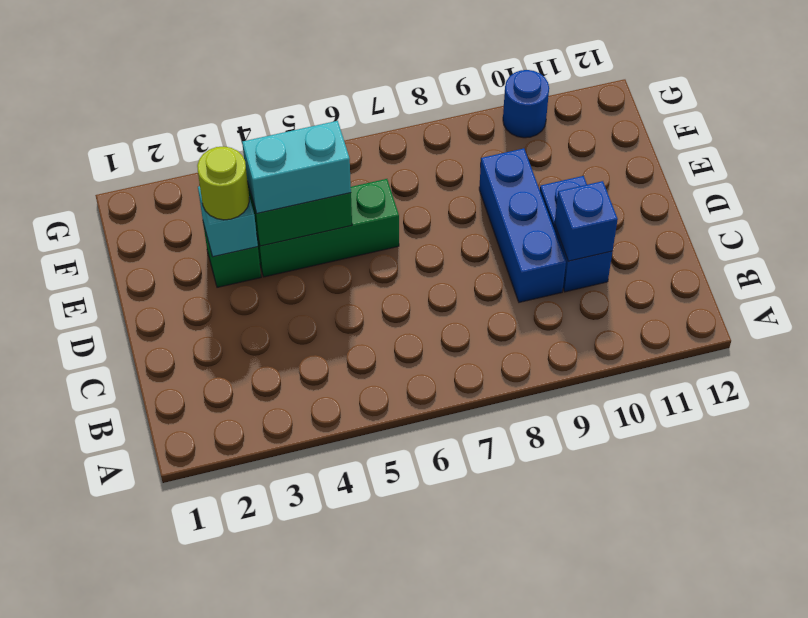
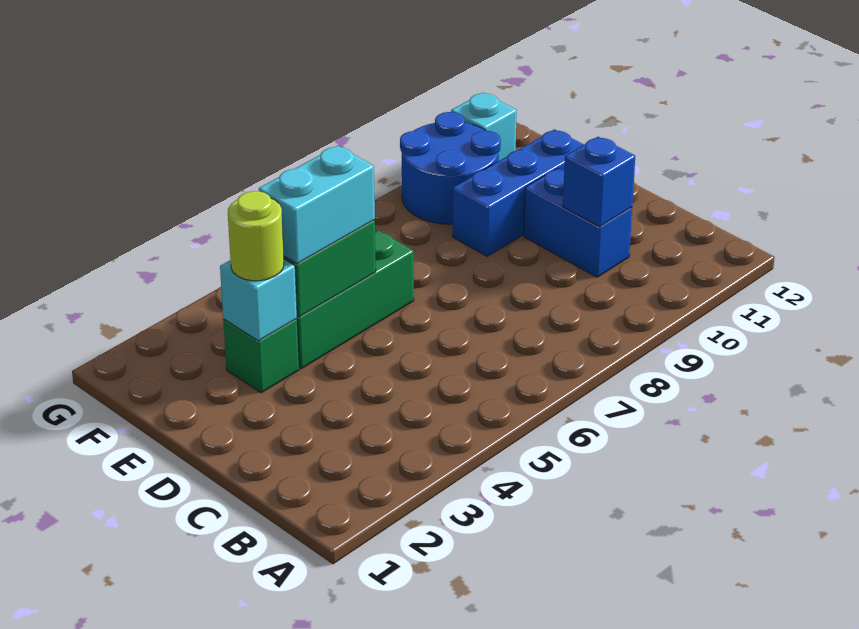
blue 1x3 brick [479,148,566,302] -> blue 1x3 brick turned to [453,129,584,256]
blue 1x1 round brick [503,70,549,138] -> blue 2x2 round brick [400,112,501,224]
none -> cyan 1x1 brick [451,93,517,161]

